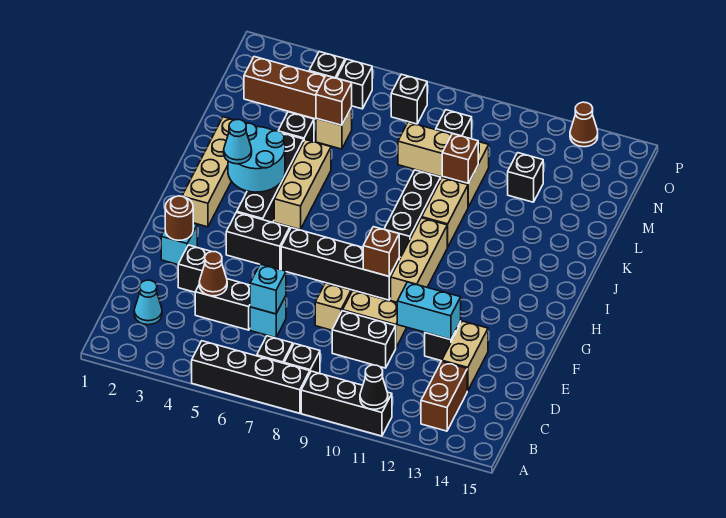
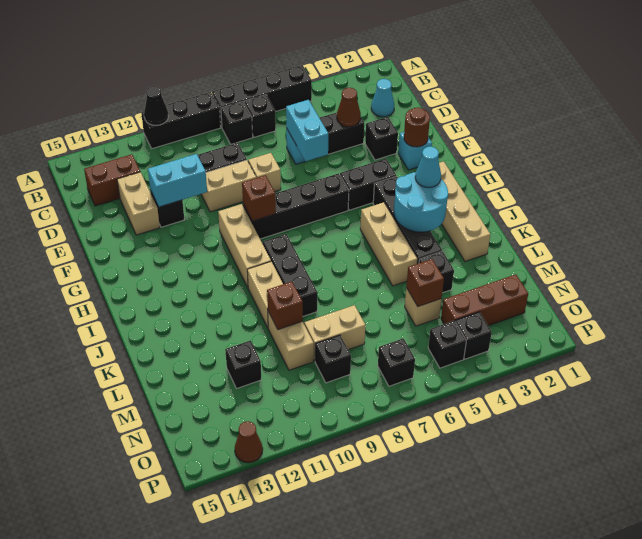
brown 1x2 brick [421,361,467,431] -> brown 1x2 brick turned to [84,154,140,206]
cyan 1x1 brick [250,264,286,314] -> cyan 1x2 brick [286,100,328,161]

